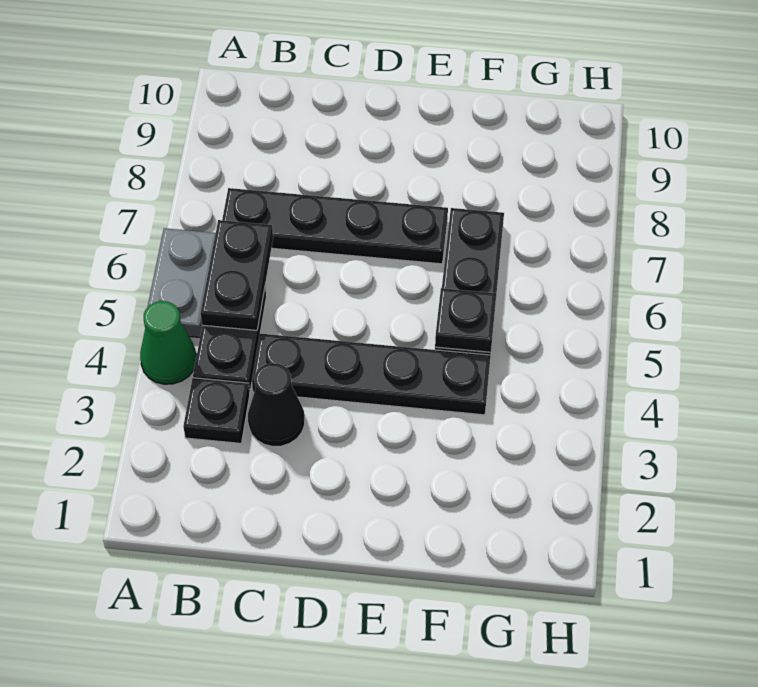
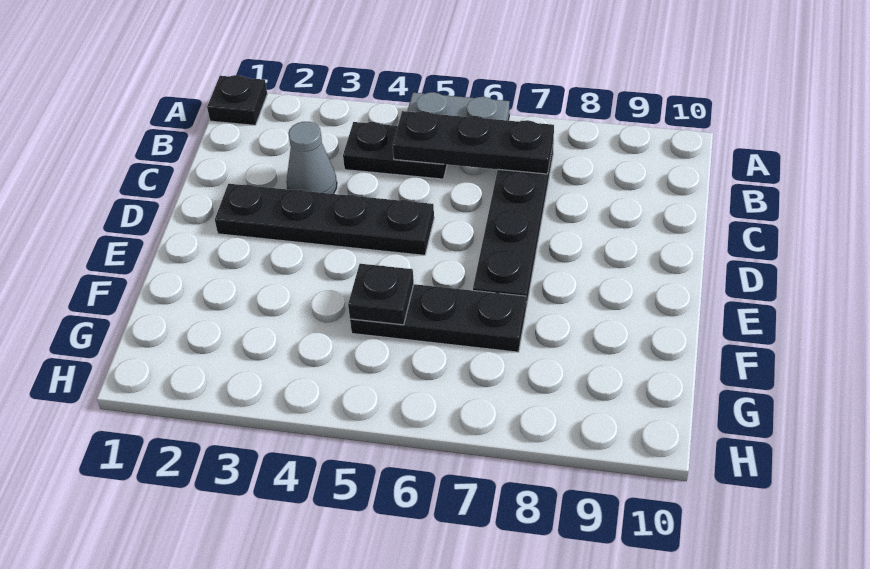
green 1x1 cone [140,301,196,384] -> none
black 1x1 plate [183,378,250,443] -> black 1x1 plate moved to [207,75,267,125]
black 1x2 plate [201,220,273,330] -> black 1x3 plate [393,111,554,174]
black 1x1 cone [248,363,305,446] -> grey 1x1 cone [286,122,337,194]
black 1x4 plate [252,334,491,415] -> black 1x4 plate turned to [215,184,434,255]

